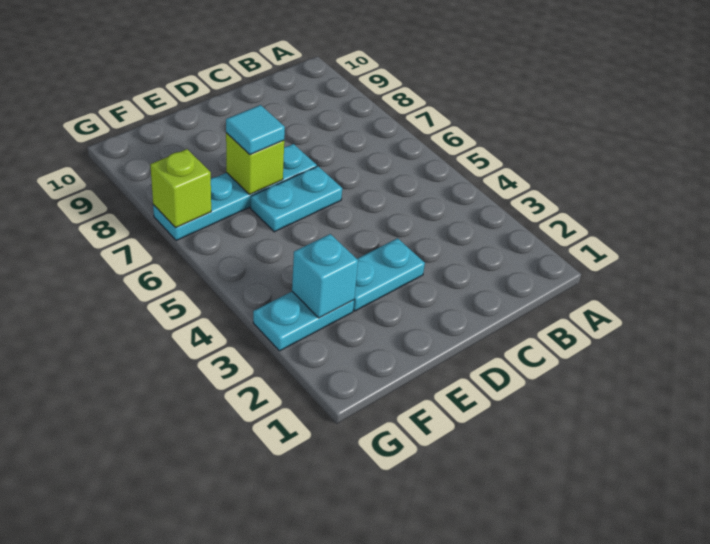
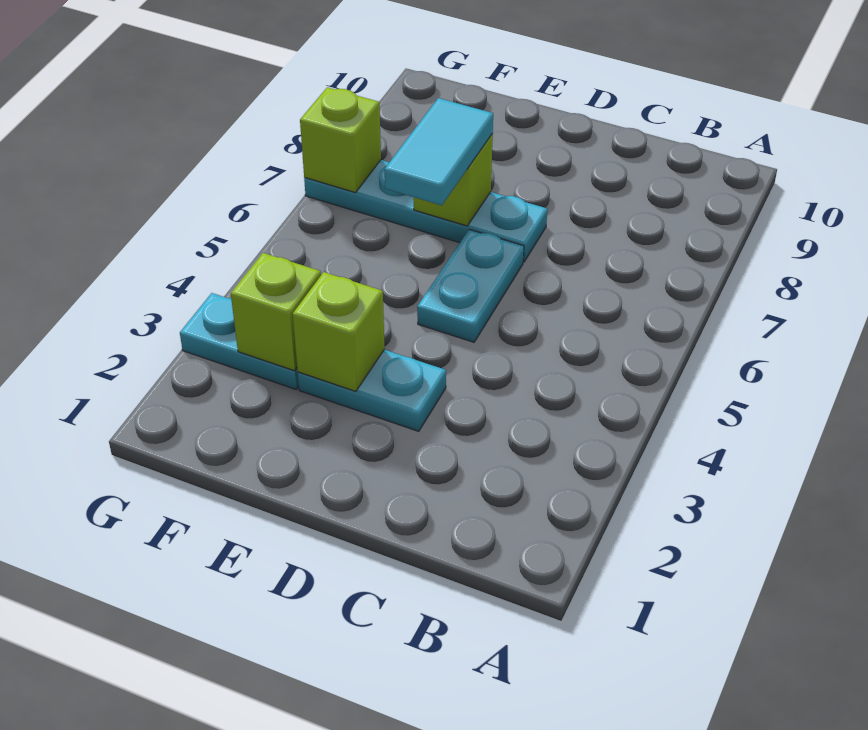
cyan 1x2 plate [251,166,342,232] -> cyan 1x2 plate turned to [417,230,524,342]
none -> lime 1x1 brick [293,272,385,392]
cyan 1x1 tile [226,105,285,155] -> cyan 1x2 tile [385,98,493,205]
cyan 1x1 brick [292,234,358,318] -> lime 1x1 brick [231,253,321,371]

